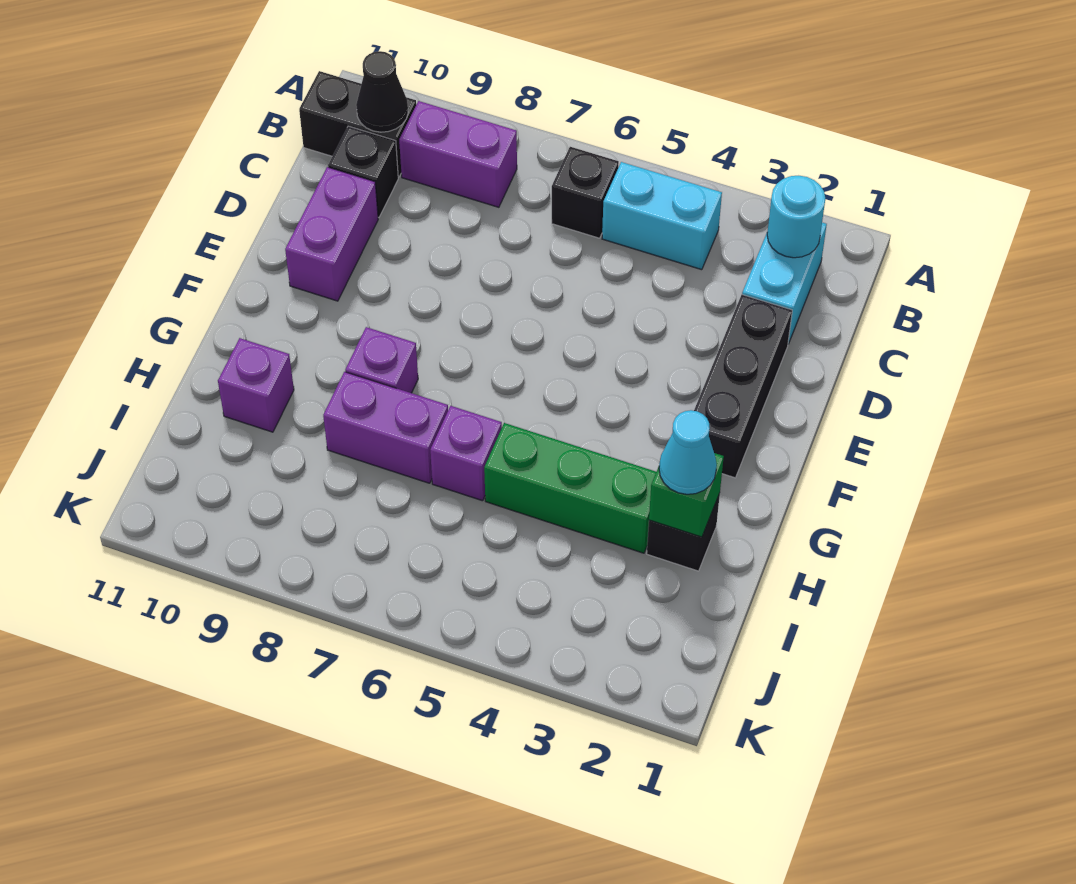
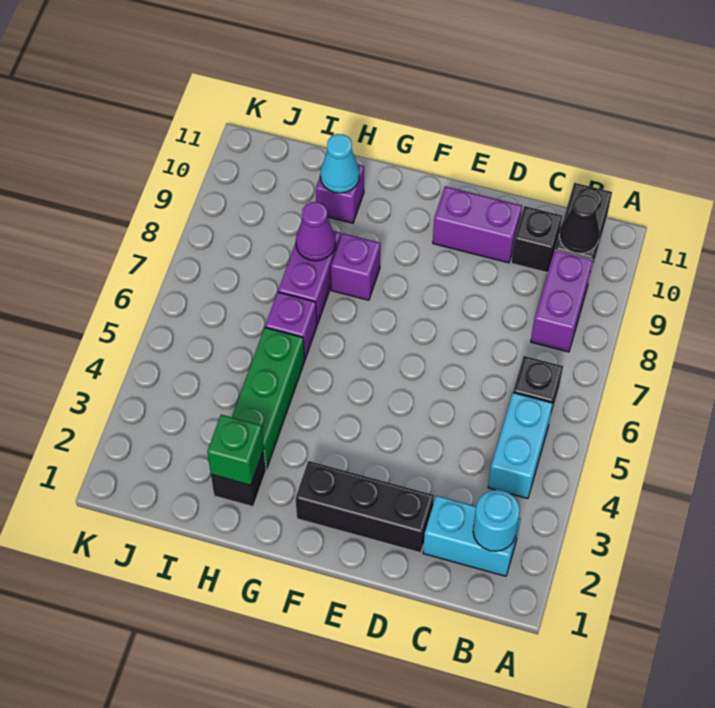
cyan 1x1 cone [659,410,717,494] -> cyan 1x1 cone moved to [320,134,359,193]
none -> purple 1x1 cone [296,202,336,261]

